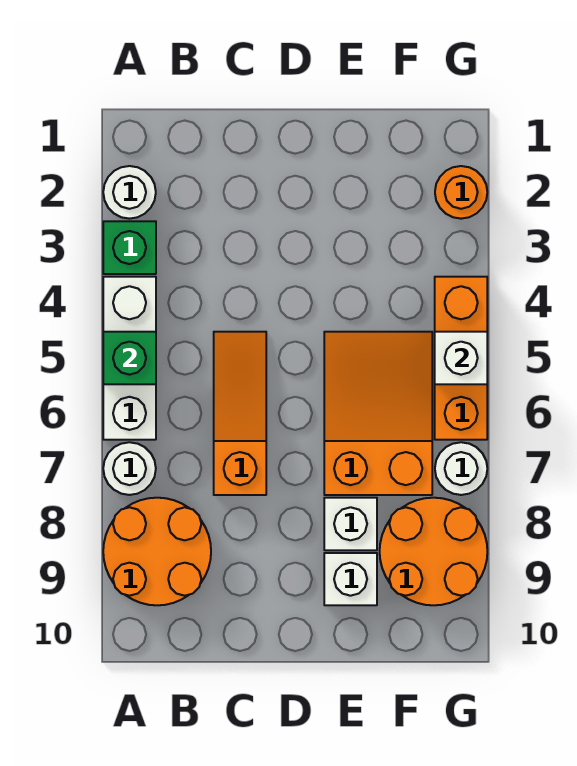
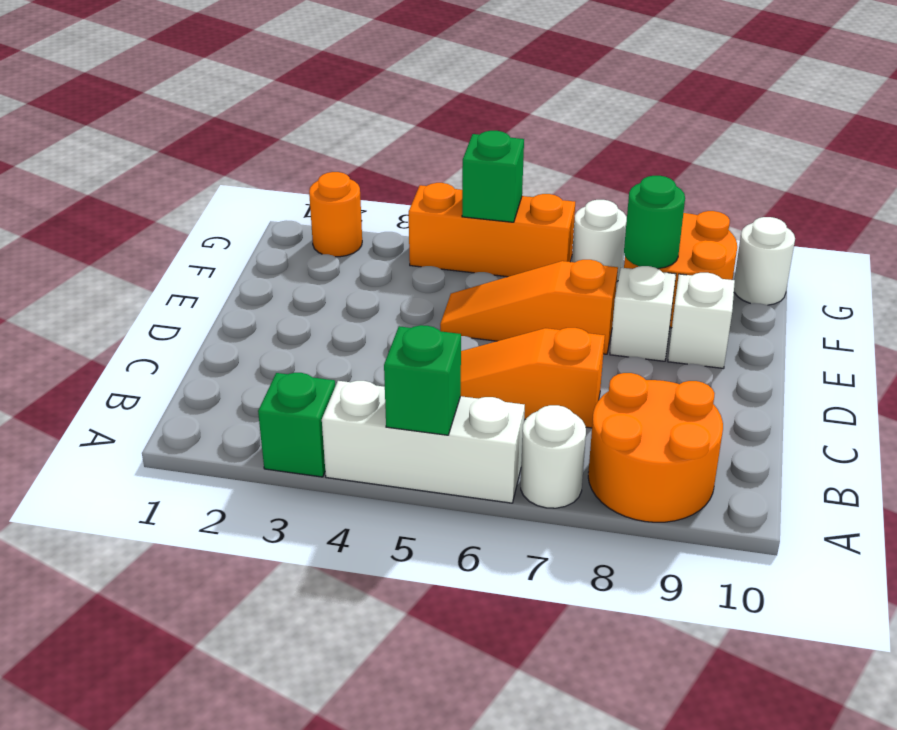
white 1x1 round brick [103,166,156,219] -> white 1x1 round brick moved to [734,217,795,305]
orange 2x3 slope [324,332,432,495] -> orange 1x3 slope [440,260,618,354]
none -> green 1x1 round brick [624,176,685,269]
white 1x1 brick [435,332,487,384] -> green 1x1 brick [462,131,524,222]

